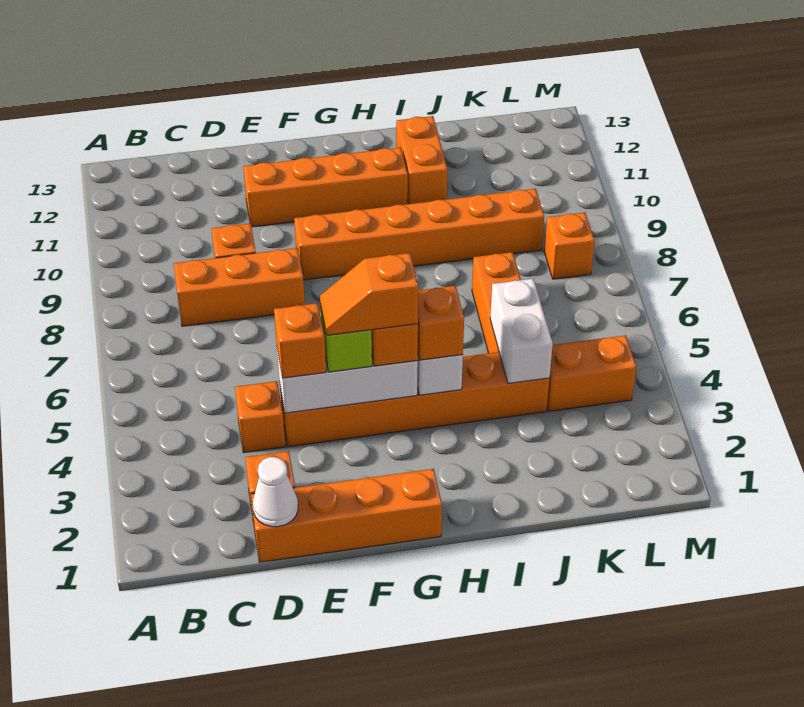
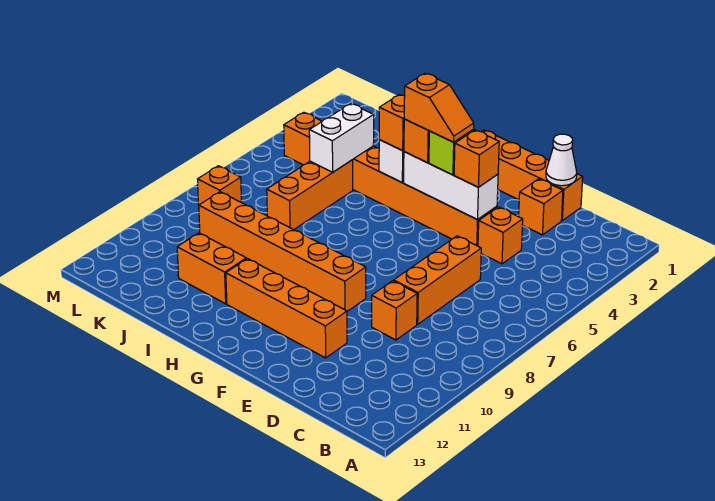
orange 1x3 brick [174,248,305,326] -> orange 1x3 brick turned to [394,236,481,324]
orange 1x2 brick [396,116,448,204] -> orange 1x2 brick turned to [177,233,246,304]

